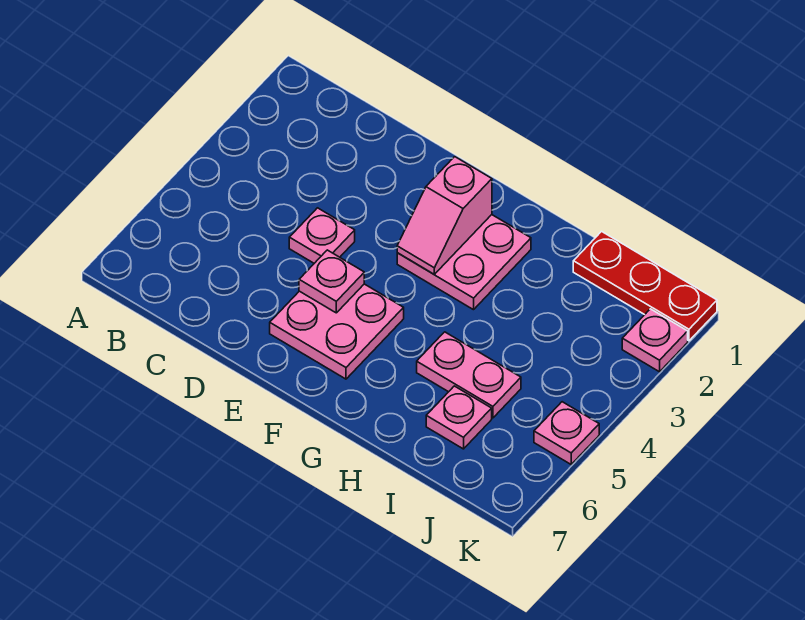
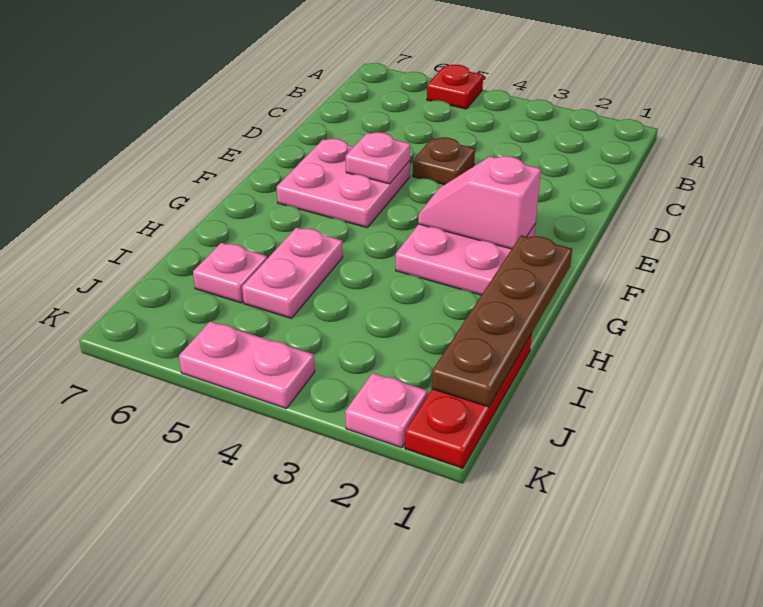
none -> red 1x1 plate [427,65,483,109]
pink 1x1 plate [289,208,355,263] -> brown 1x1 plate [413,137,475,185]
none -> brown 1x4 plate [432,235,572,407]
pink 1x1 plate [534,402,599,464] -> pink 1x2 plate [179,321,315,409]

